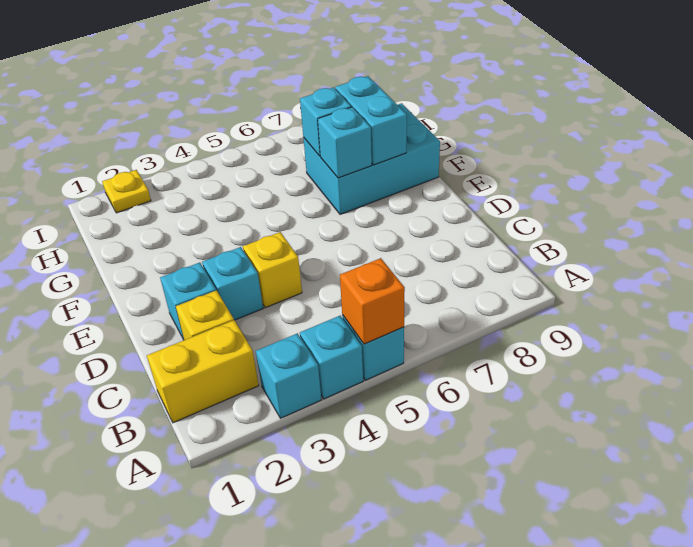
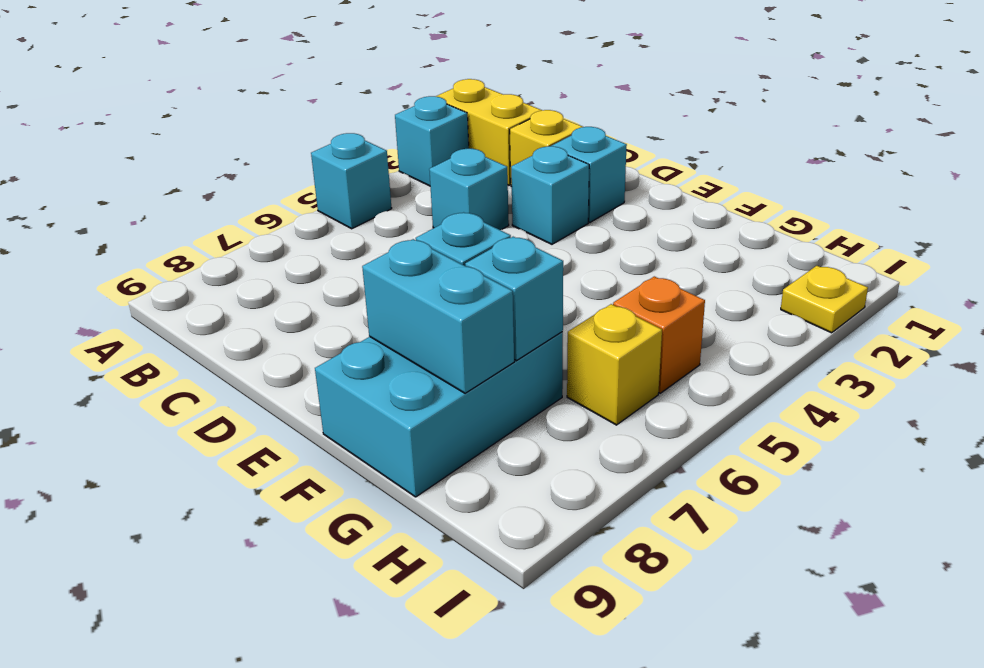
cyan 1x1 brick [300,316,363,399] -> cyan 1x1 brick moved to [429,149,509,230]
orange 1x1 brick [340,258,405,344] -> orange 1x1 brick moved to [613,276,705,393]
yellow 1x2 brick [147,320,259,423] -> yellow 1x2 brick turned to [436,79,542,185]
yellow 1x1 brick [243,232,302,308] -> yellow 1x1 brick moved to [567,304,662,425]

